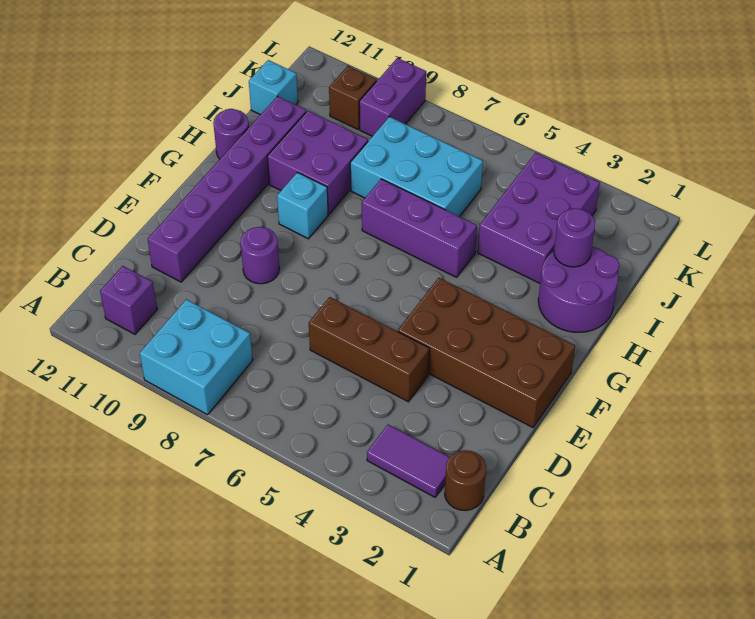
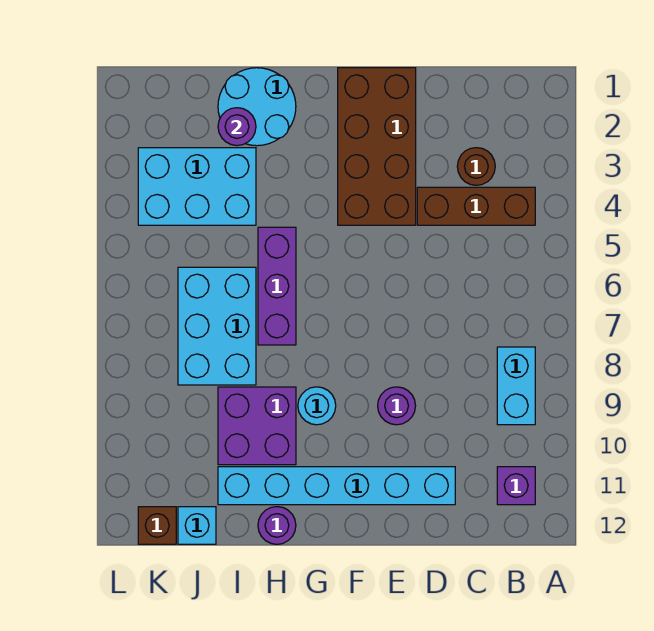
cyan 2x2 brick [140,299,253,415] -> cyan 1x2 brick [497,347,535,425]
brown 1x1 round brick [445,450,486,511] -> brown 1x1 round brick moved to [457,148,495,185]
purple 1x2 tile [367,425,450,497] -> none
brown 1x3 brick [309,297,430,402] -> brown 1x3 brick turned to [417,187,535,225]
purple 1x6 brick [148,96,306,282] -> cyan 1x6 brick [218,467,455,505]
cyan 1x1 brick [277,172,328,239] -> cyan 1x1 round brick [298,387,336,425]
purple 2x2 round brick [538,246,619,332] -> cyan 2x2 round brick [218,68,296,146]
purple 2x3 brick [478,153,600,283] -> cyan 2x3 brick [138,148,256,225]
purple 1x2 brick [359,58,426,136] -> none
brown 1x1 brick [329,66,377,129] -> brown 1x1 brick moved to [138,507,176,544]

